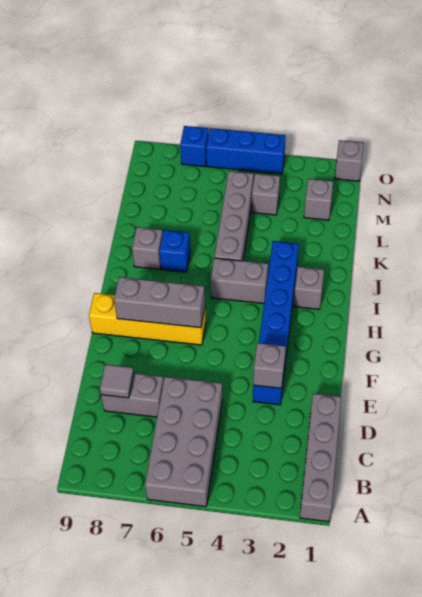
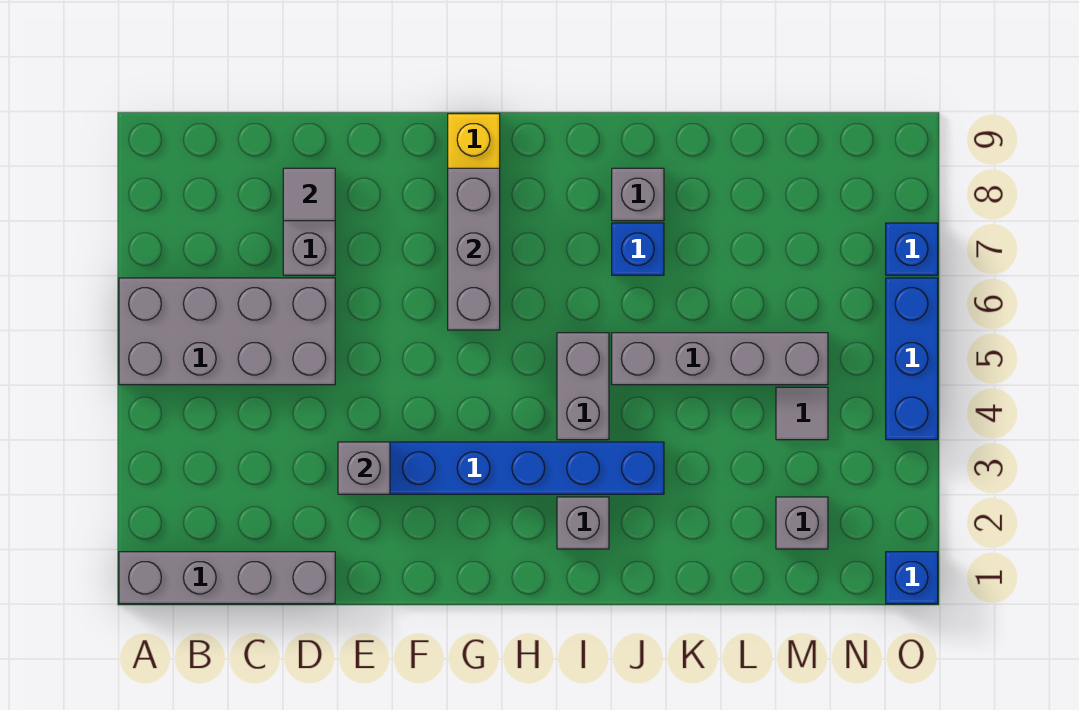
grey 1x1 brick [252,174,280,215] -> grey 1x1 tile [776,387,828,440]
grey 1x1 brick [335,140,364,181] -> blue 1x1 brick [886,552,938,604]

